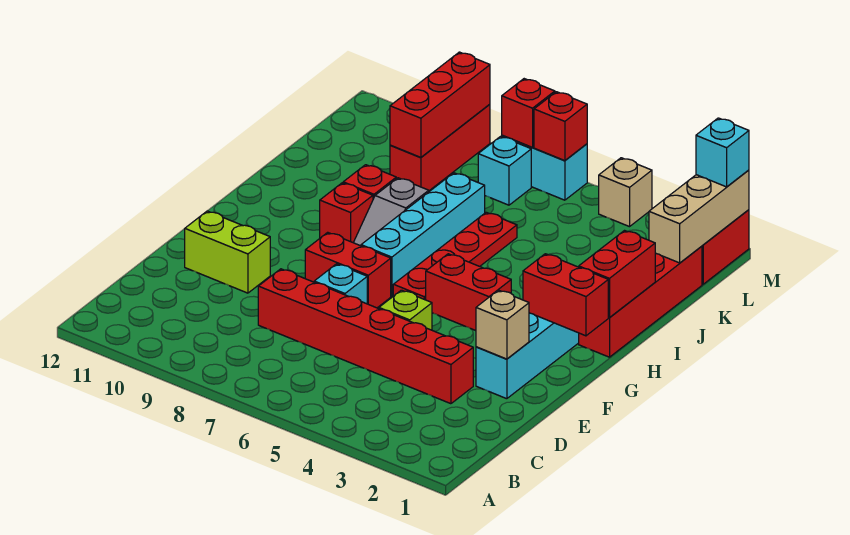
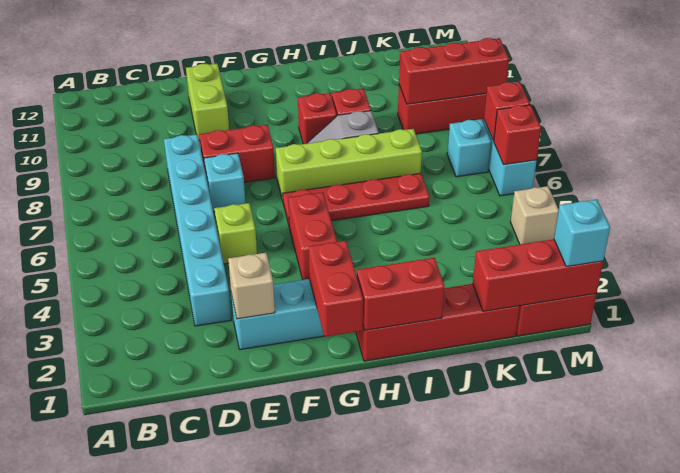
red 1x6 brick [258,269,473,404] -> cyan 1x6 brick [164,134,231,326]
red 1x2 brick [305,232,391,308] -> red 1x2 brick turned to [199,125,275,182]
cyan 1x4 brick [361,173,485,296] -> lime 1x4 brick [276,129,422,200]
tan 1x3 brick [649,170,749,263] -> red 1x3 brick [473,239,603,312]

